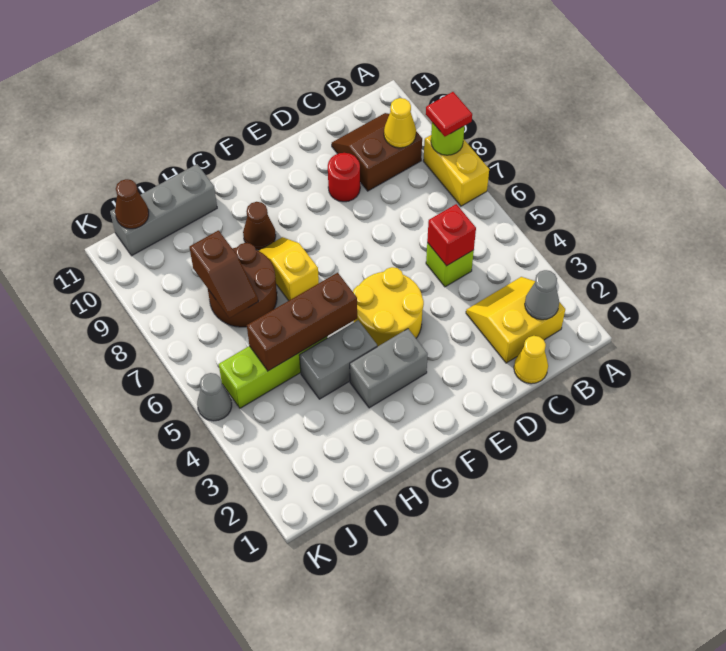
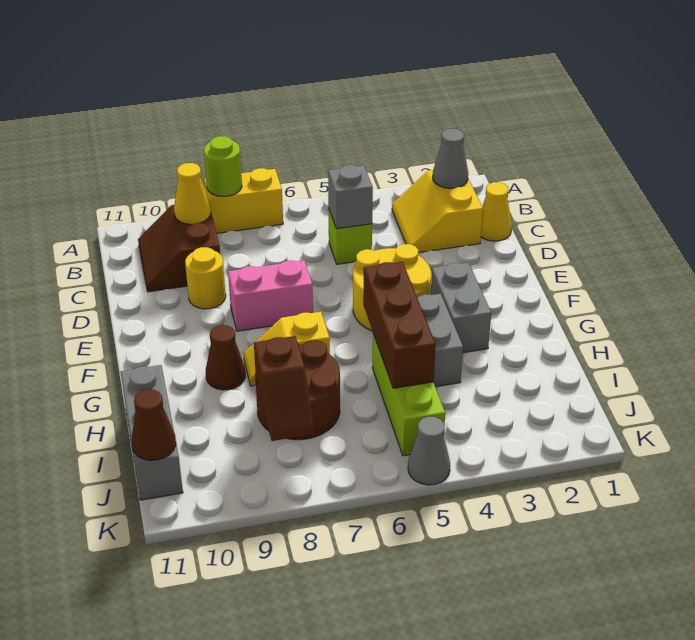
red 1x1 tile [426,92,472,136] -> none
red 1x1 brick [427,204,476,266] -> grey 1x1 brick [328,165,373,229]
red 1x1 round brick [328,153,360,202] -> yellow 1x1 round brick [185,247,226,309]
none -> pink 1x2 brick [228,260,313,331]
brown 1x2 slope [189,230,258,318] -> brown 1x2 slope turned to [254,336,314,441]

